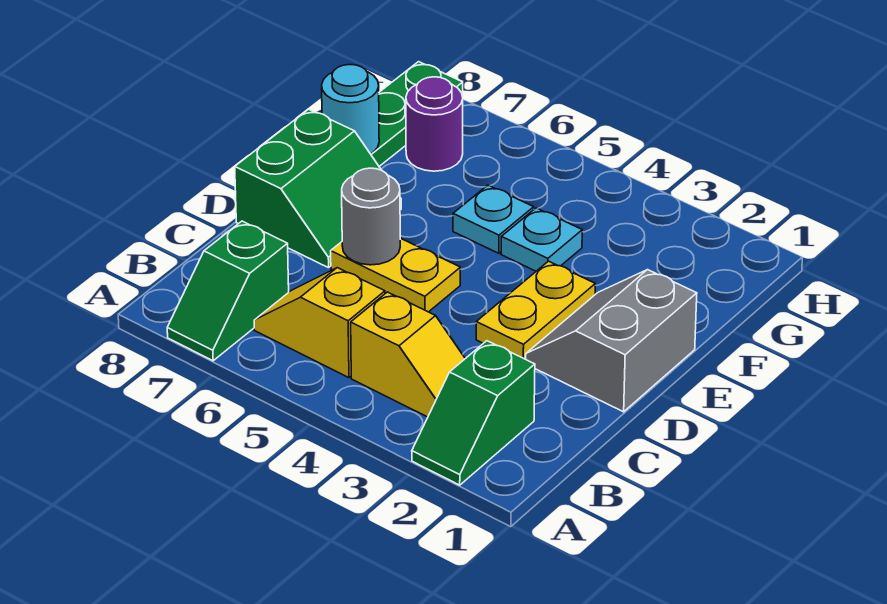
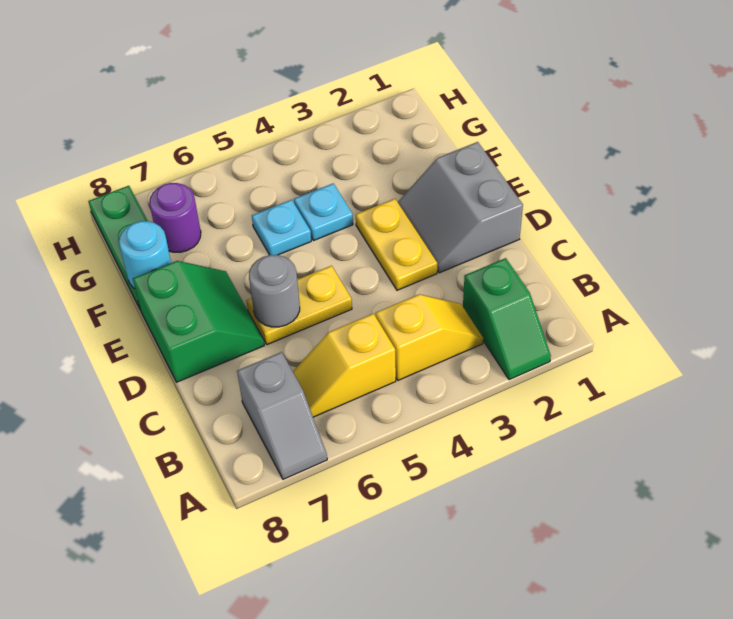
green 1x2 slope [167,221,289,361] -> grey 1x2 slope [237,352,327,479]

